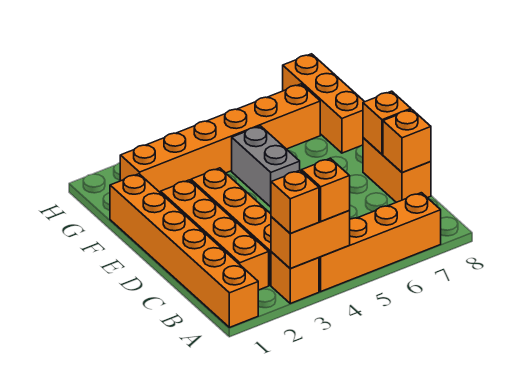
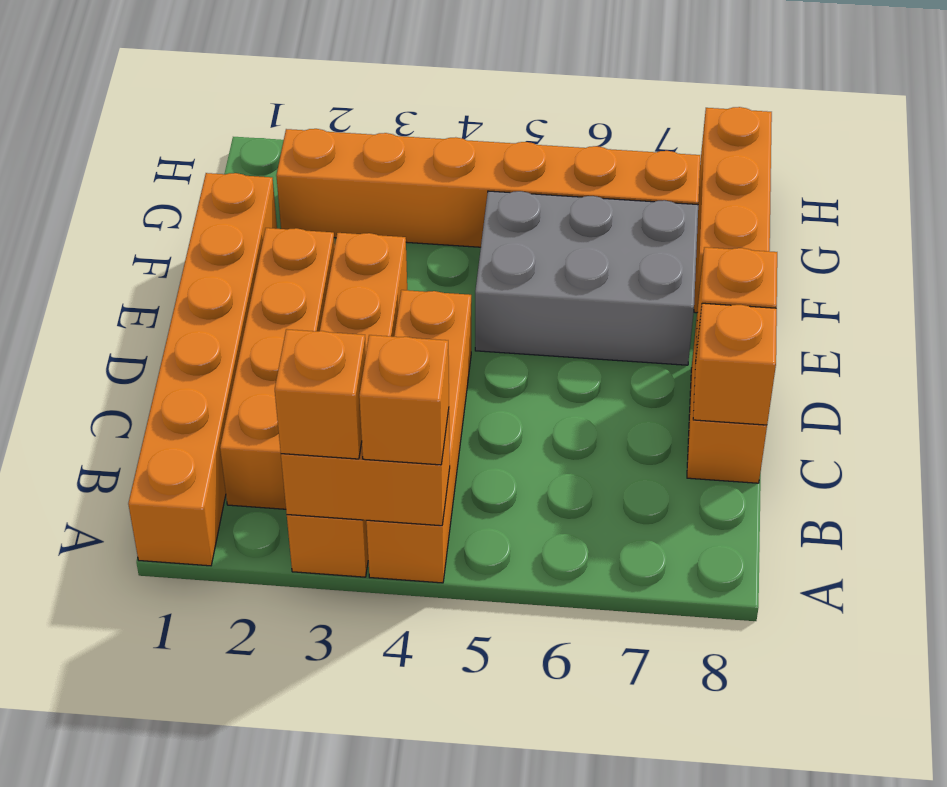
orange 1x4 brick [319,193,441,291] -> orange 1x4 brick turned to [366,290,471,583]
grey 1x2 brick [232,126,300,207] -> grey 2x3 brick [475,191,698,365]

